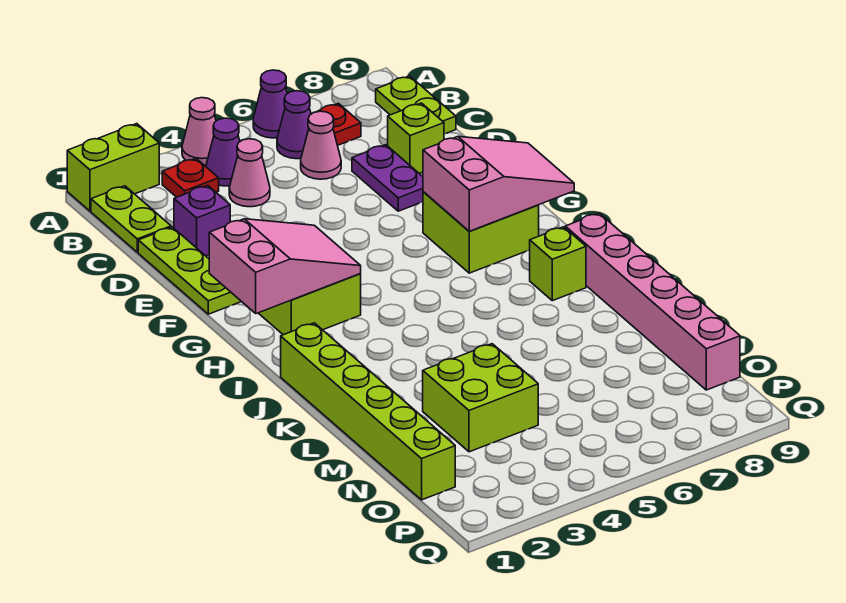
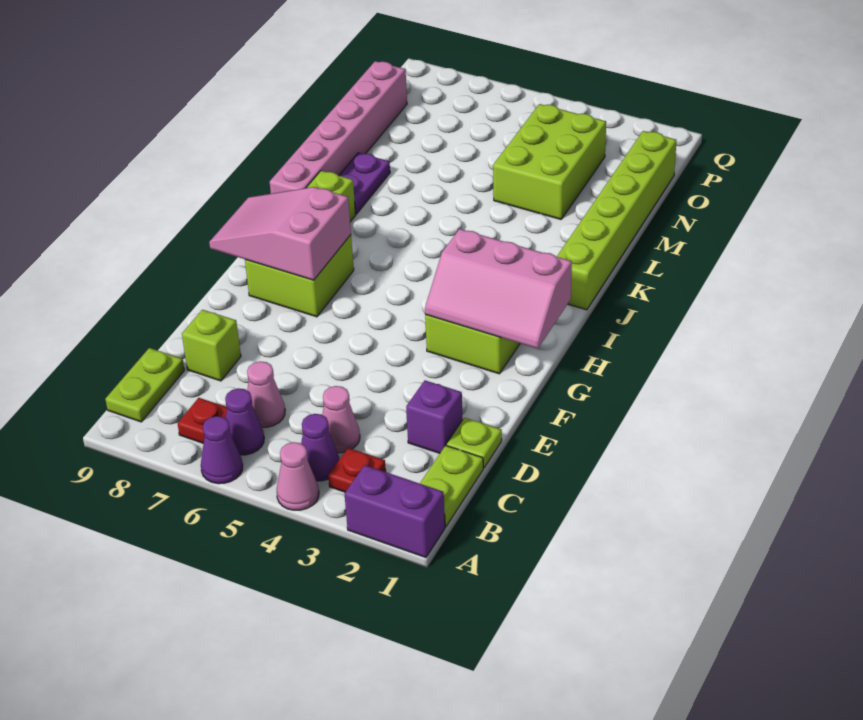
lime 1x2 brick [67,124,159,211] -> purple 1x2 brick [345,465,445,557]
lime 1x3 plate [138,227,241,314] -> lime 1x1 plate [446,418,502,468]
purple 1x2 plate [352,145,423,211] -> purple 1x2 plate moved to [339,153,390,214]
pink 2x3 slope [209,219,361,314] -> pink 2x3 slope turned to [425,229,572,349]
lime 2x2 brick [423,344,538,452] -> lime 2x3 brick [493,104,606,219]

